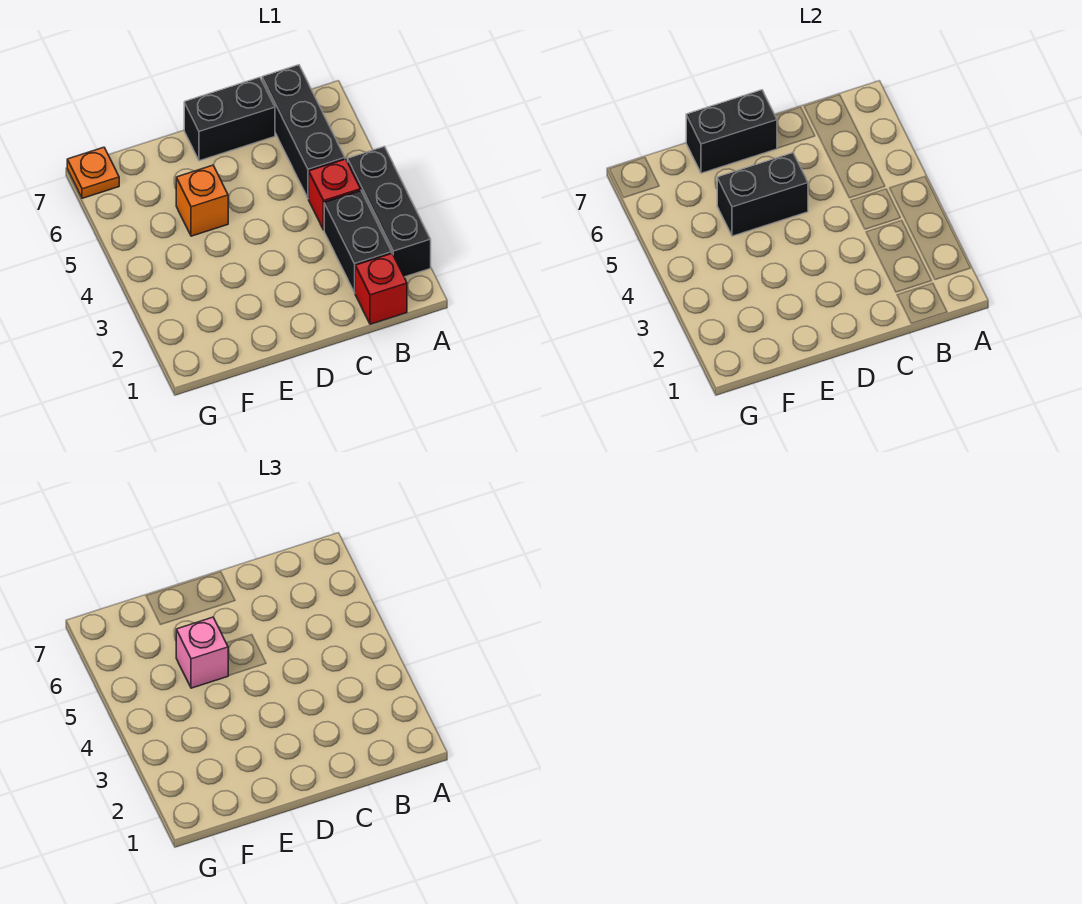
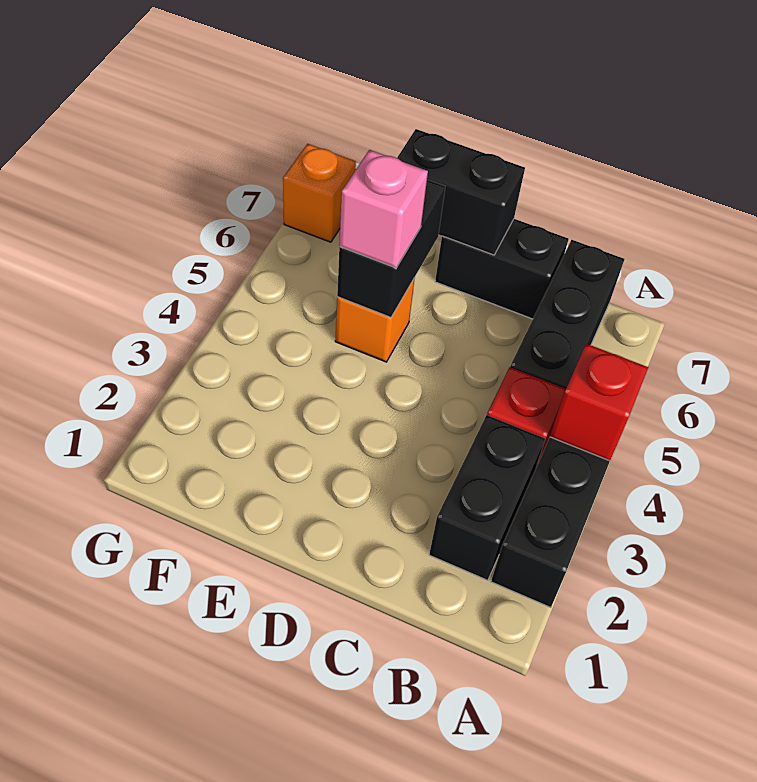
red 1x1 brick [355,253,407,324] -> red 1x1 brick moved to [550,344,648,461]
black 1x2 brick [717,153,808,236] -> black 1x2 brick turned to [337,180,445,317]
orange 1x1 plate [67,147,119,198] -> orange 1x1 brick [283,144,356,242]

